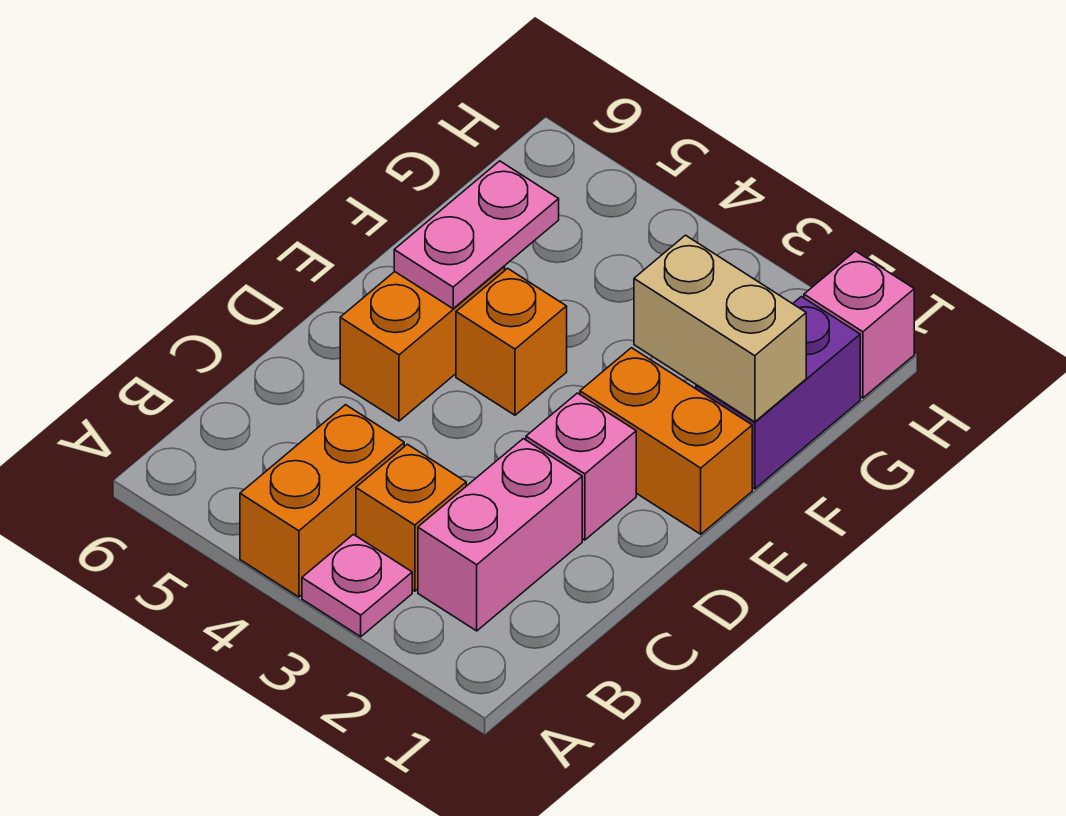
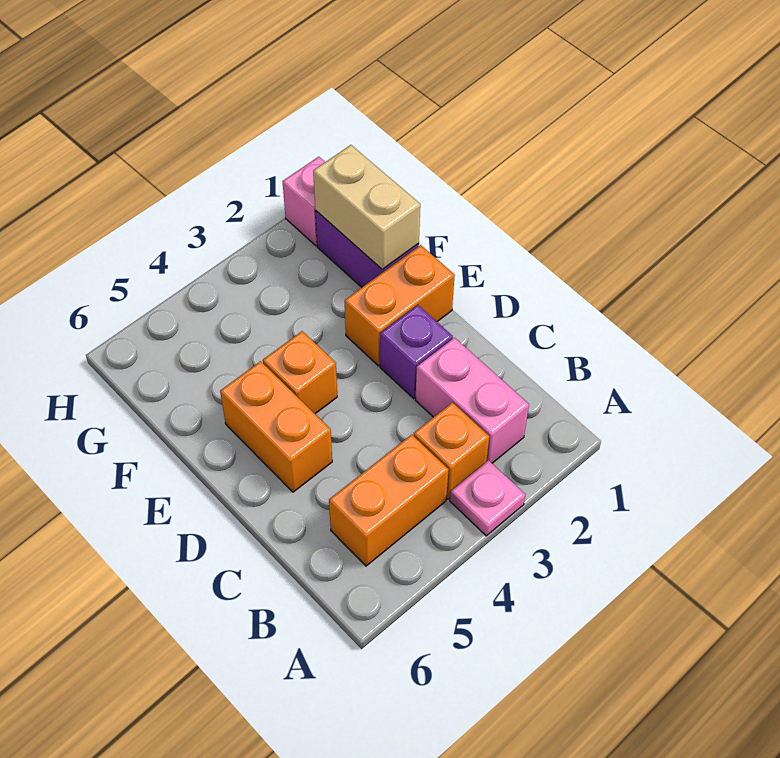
orange 1x2 brick [240,405,404,597] -> orange 1x2 brick turned to [329,435,449,566]
pink 1x1 brick [526,393,636,540] -> purple 1x1 brick [380,305,453,399]
pink 1x2 plate [394,161,559,309] -> none
tan 1x2 brick [634,235,806,422] -> tan 1x2 brick turned to [313,145,420,269]

